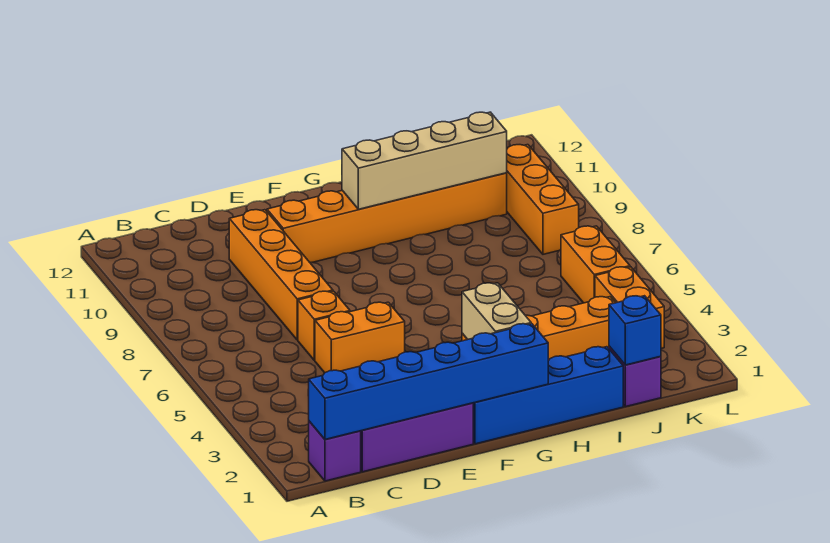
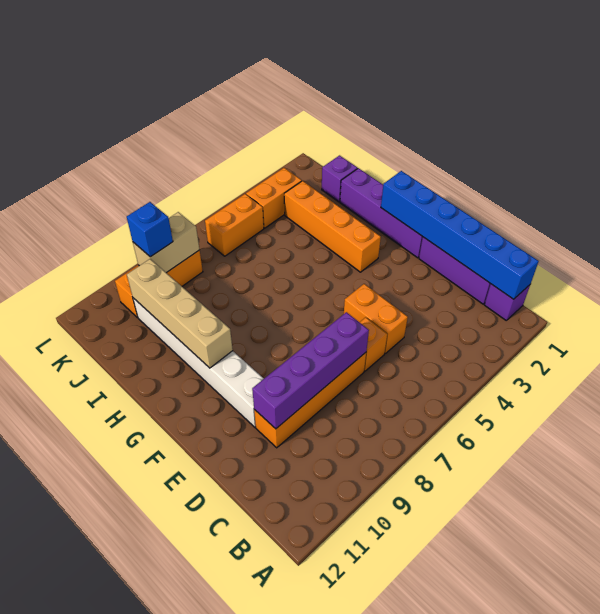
none -> purple 1x4 brick [252,312,369,429]
orange 1x6 brick [267,173,507,262] -> white 1x6 brick [133,298,264,427]
blue 1x4 brick [473,347,623,444] -> purple 1x4 brick [340,168,423,258]
tan 1x2 brick [462,283,531,340] -> tan 1x2 brick moved to [133,212,200,273]
blue 1x1 brick [609,296,661,365] -> blue 1x1 brick moved to [127,202,173,257]

